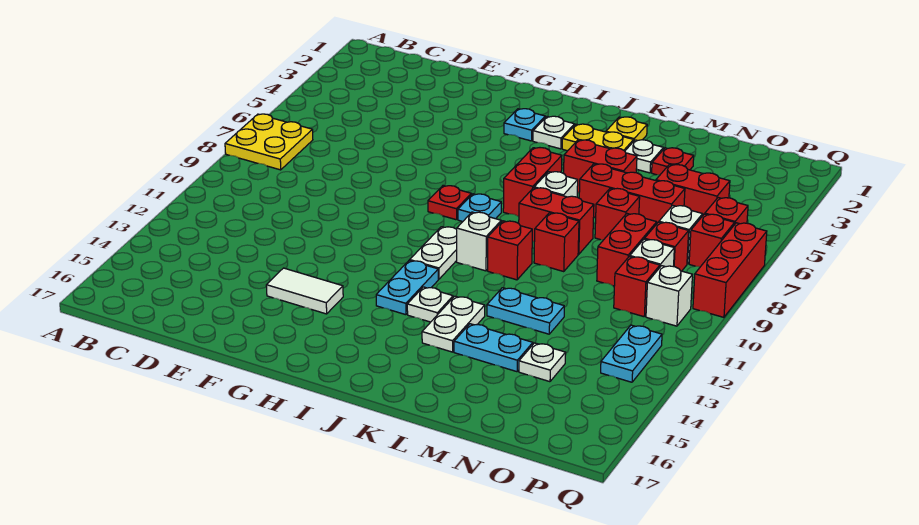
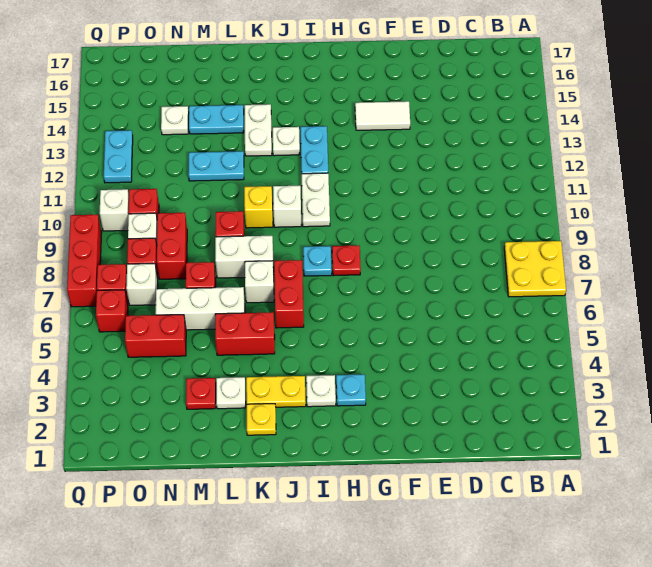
red 1x2 brick [519,188,594,254] -> white 1x2 brick [215,236,274,278]
red 1x1 brick [488,221,532,280] -> yellow 1x1 brick [244,186,273,228]
red 1x3 brick [579,164,685,223] -> white 1x3 brick [156,287,245,330]

